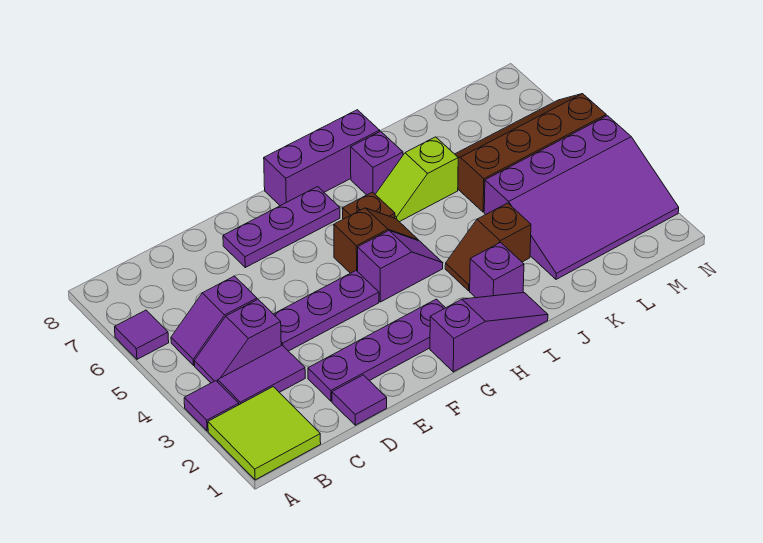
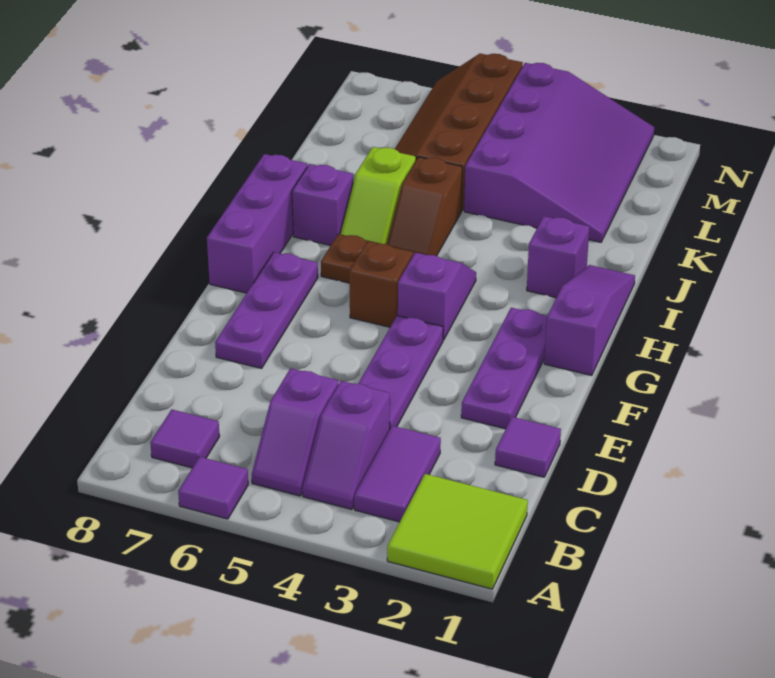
purple 1x1 tile [184,381,239,431] -> purple 1x1 tile moved to [150,410,220,468]
purple 1x4 plate [308,299,445,401] -> purple 1x3 plate [461,308,547,429]
brown 1x2 slope [445,203,531,291] -> brown 1x2 slope moved to [387,157,462,256]

